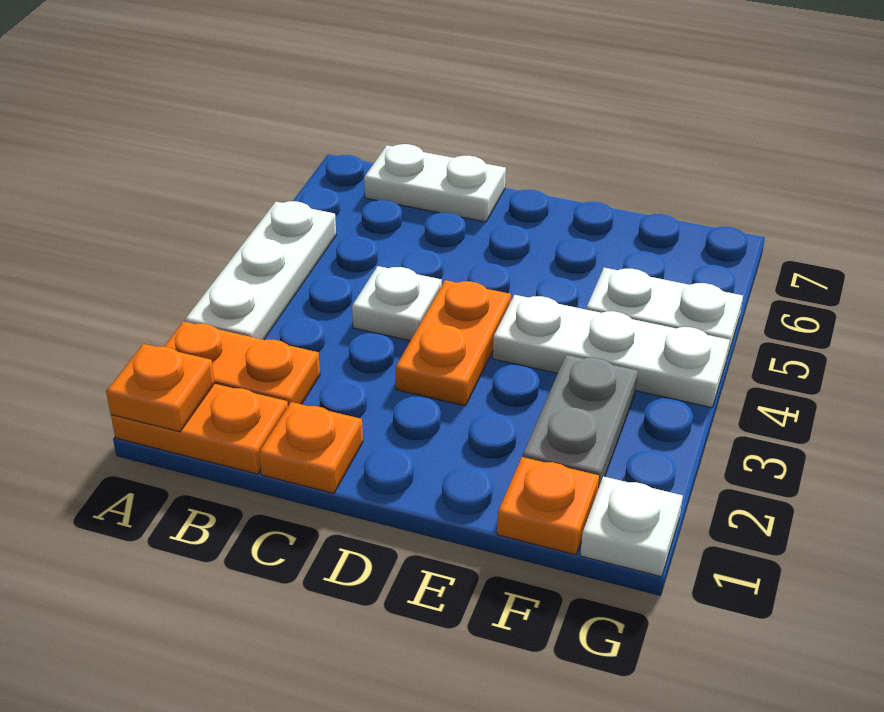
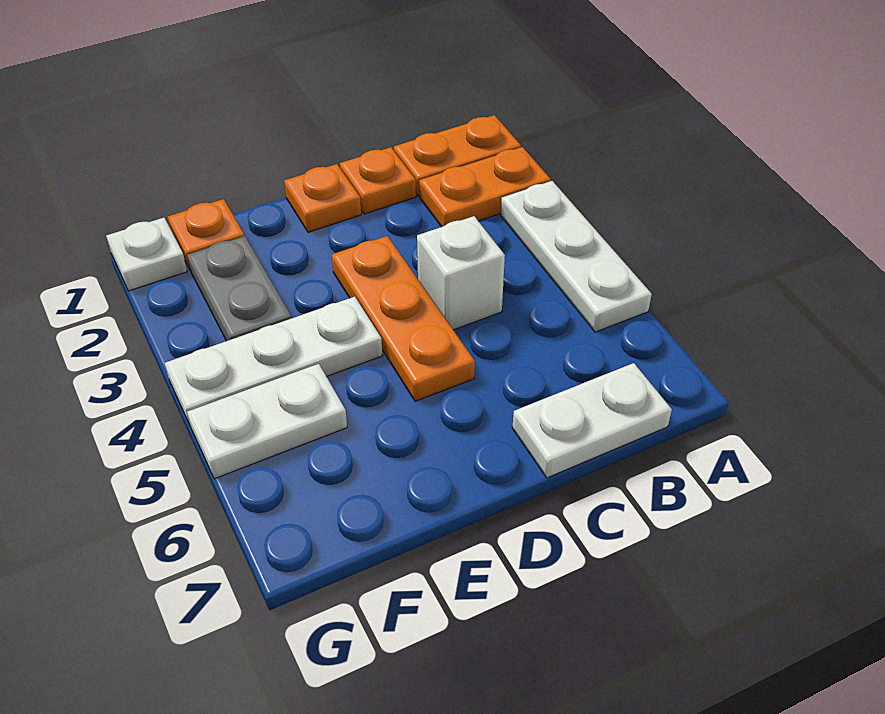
orange 1x1 plate [106,344,215,432] -> orange 1x1 plate moved to [284,164,361,232]
white 1x1 plate [352,266,442,341] -> white 1x1 brick [417,216,505,330]
orange 1x2 plate [396,280,511,406] -> orange 1x3 plate [332,236,475,401]

